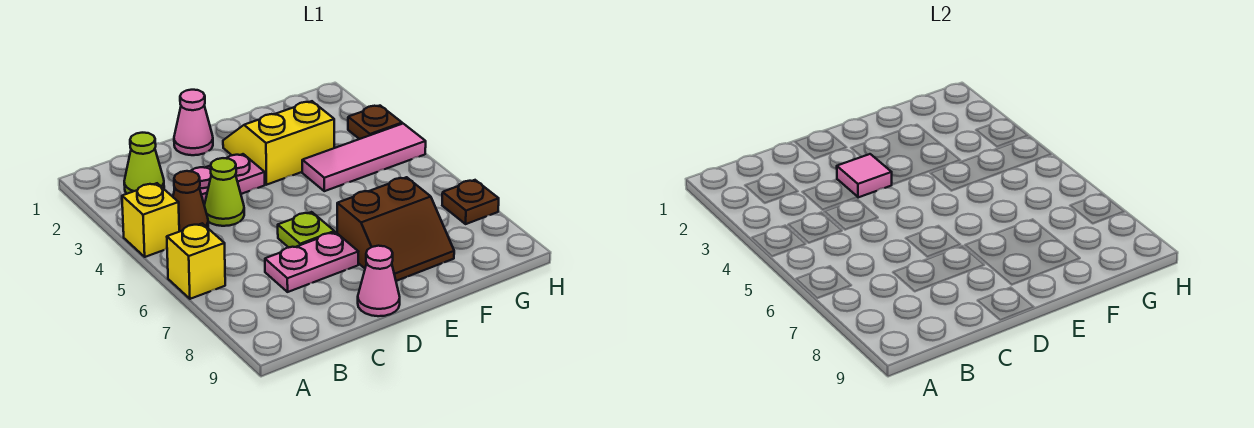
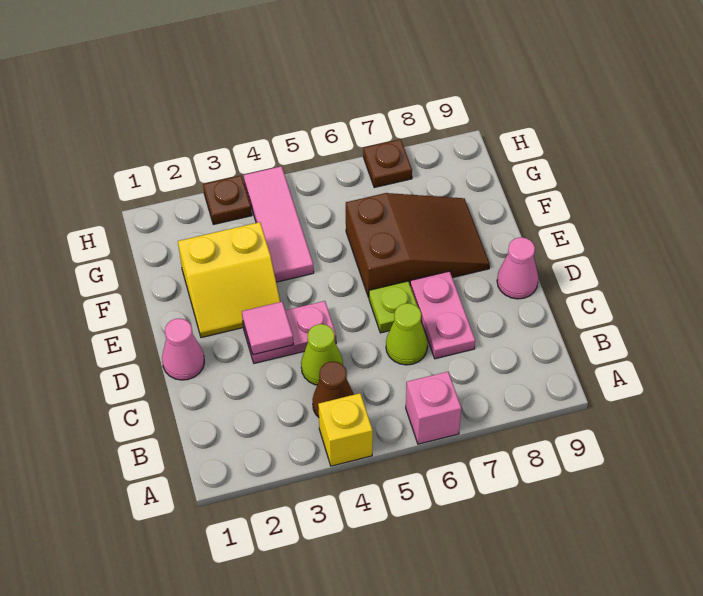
yellow 1x1 brick [167,223,225,299] -> pink 1x1 brick [406,372,461,444]
lime 1x1 cone [124,133,164,194] -> lime 1x1 cone moved to [386,303,428,365]
pink 1x2 plate [174,154,265,205] -> pink 1x2 plate turned to [243,301,336,363]
yellow 2x2 slope [223,101,334,185] -> yellow 2x2 slope turned to [178,222,280,338]
brown 2x2 slope [337,177,454,281] -> brown 2x3 slope [346,193,490,297]

